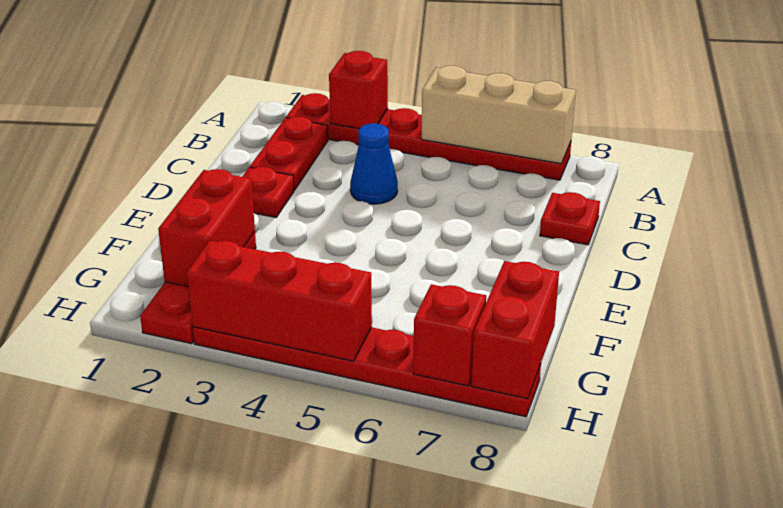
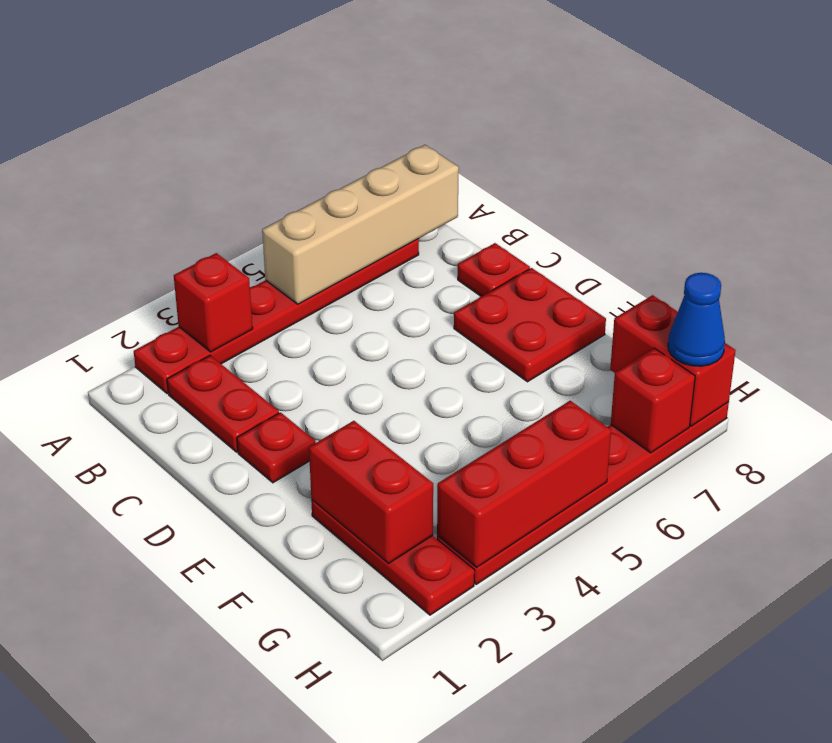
tan 1x3 brick [421,66,576,164] -> tan 1x4 brick [262,145,459,304]
blue 1x1 cone [350,123,398,204] -> blue 1x1 cone moved to [668,273,725,366]
none -> red 2x2 plate [454,268,606,382]

